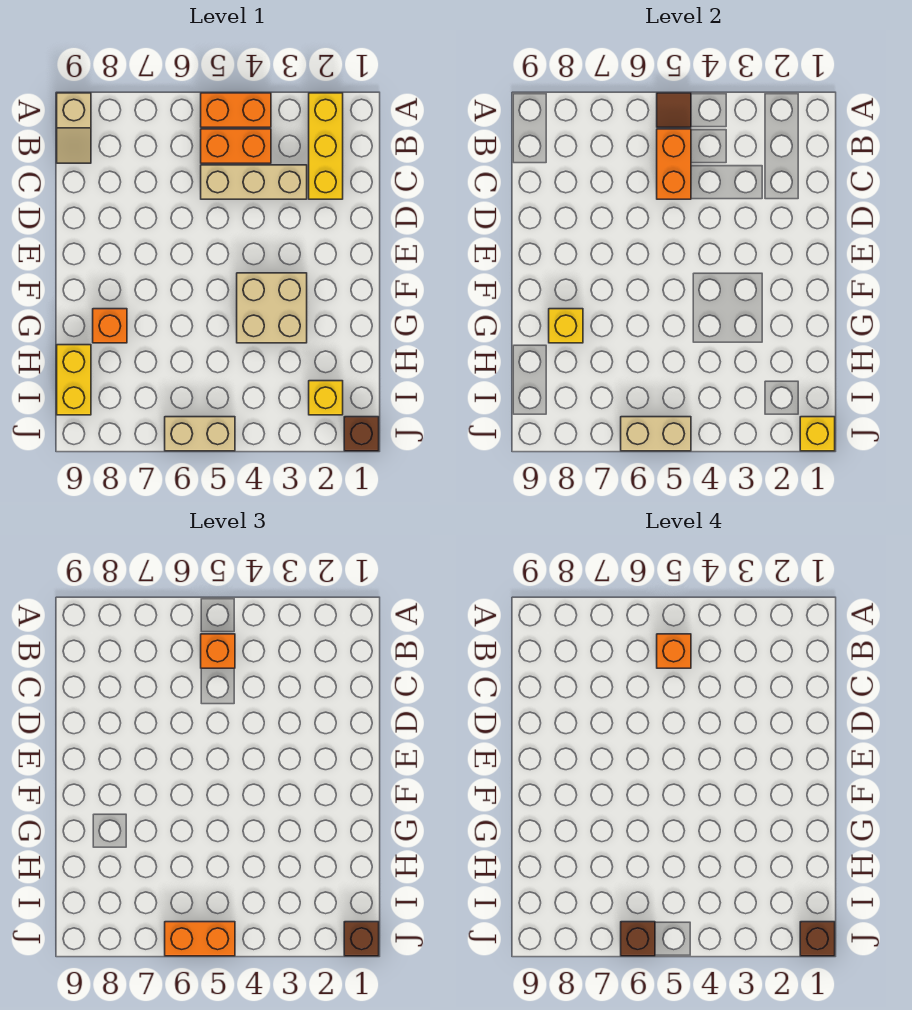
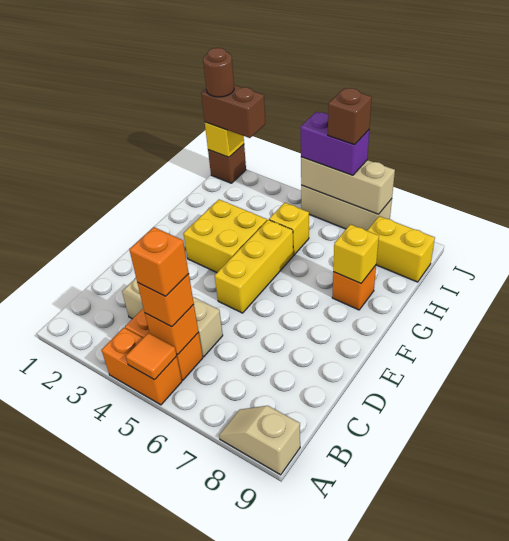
yellow 1x3 brick [309,93,343,199] -> yellow 1x3 brick moved to [215,220,293,313]
brown 1x1 tile [657,93,691,127] -> orange 1x1 tile [126,333,177,380]
tan 1x2 slope [57,93,91,163] -> tan 1x2 slope turned to [219,406,300,475]
orange 1x2 brick [657,129,691,199] -> orange 1x1 brick [145,304,198,355]
tan 2x2 brick [237,273,307,343] -> yellow 2x2 brick [183,200,267,272]
yellow 1x2 brick [57,345,91,415] -> yellow 1x2 brick turned to [367,216,435,282]
yellow 1x1 brick [309,381,343,415] -> yellow 1x1 brick moved to [269,203,309,255]
brown 1x1 brick [344,922,379,956] -> brown 1x2 brick [201,85,265,138]
brown 1x1 brick [800,922,835,956] -> brown 1x1 round brick [203,48,234,97]
tan 1x2 brick [165,417,235,451] -> tan 1x3 brick [301,185,392,231]
tan 1x2 brick [621,417,691,451] -> tan 1x3 brick [301,157,395,214]
orange 1x2 brick [165,922,235,956] -> purple 1x2 brick [301,112,369,175]

